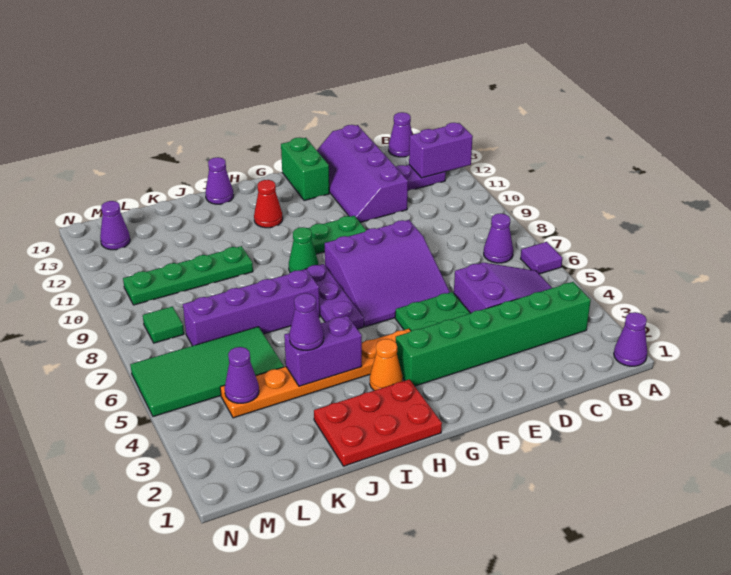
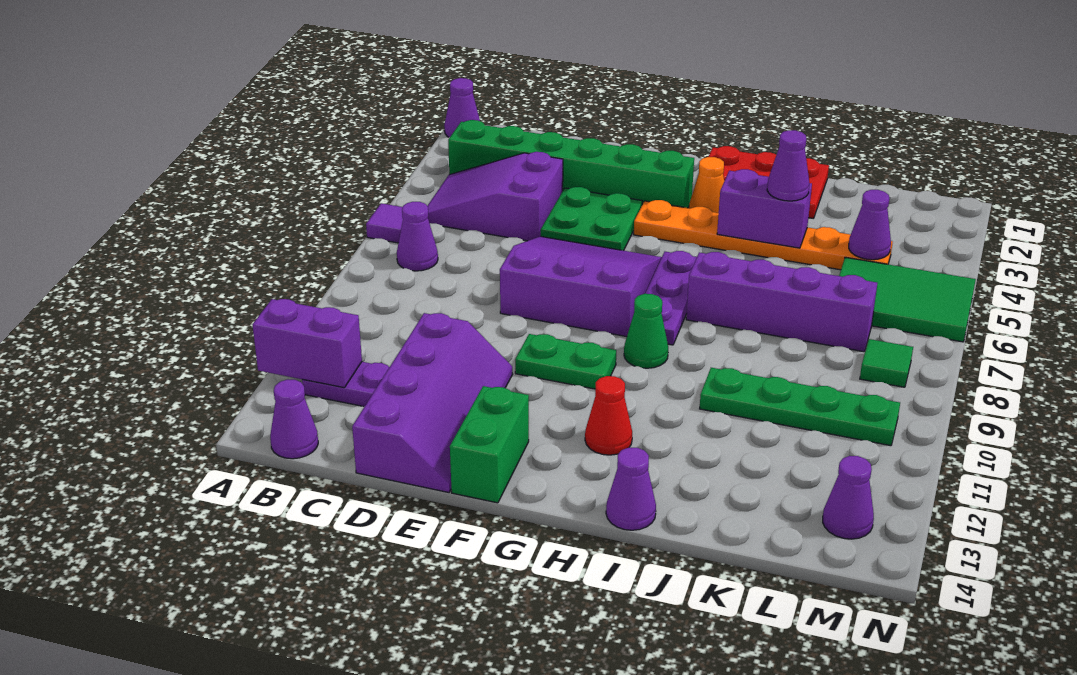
green 2x4 tile [130,327,284,417] -> green 2x3 tile [839,257,976,342]

